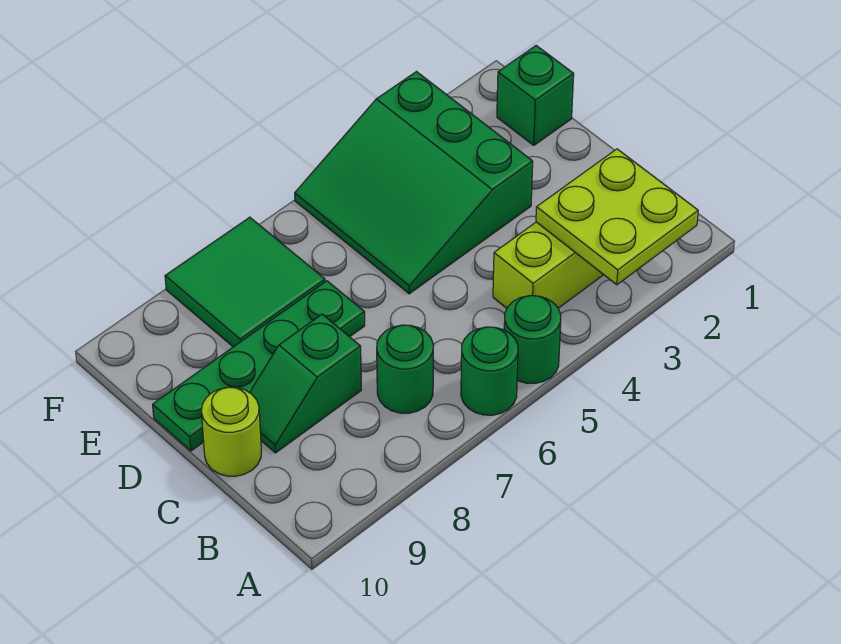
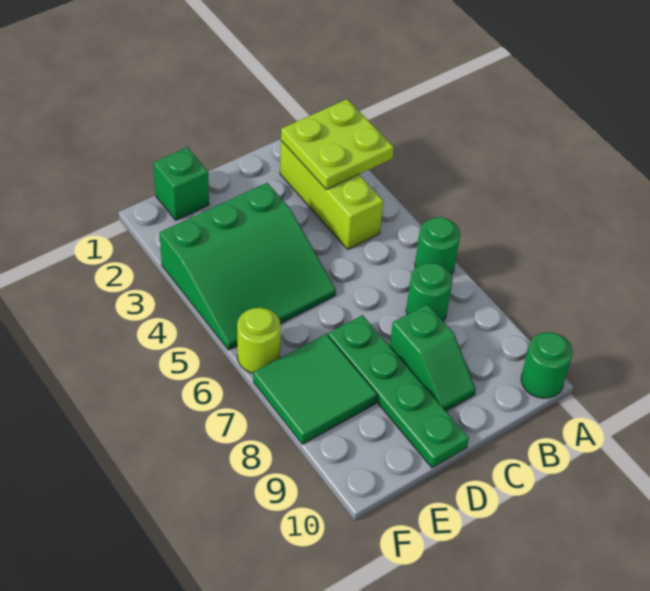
green 1x1 round brick [504,295,561,383] -> green 1x1 round brick moved to [521,332,573,398]
lime 1x1 round brick [201,387,262,476] -> lime 1x1 round brick moved to [237,308,281,373]

